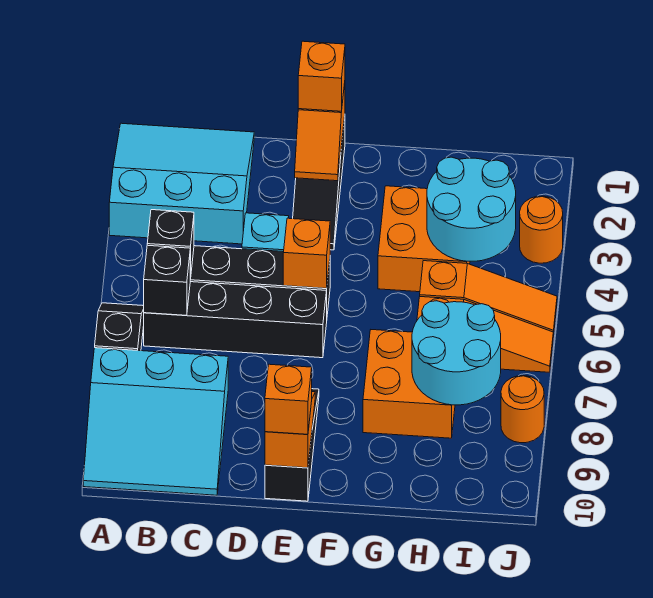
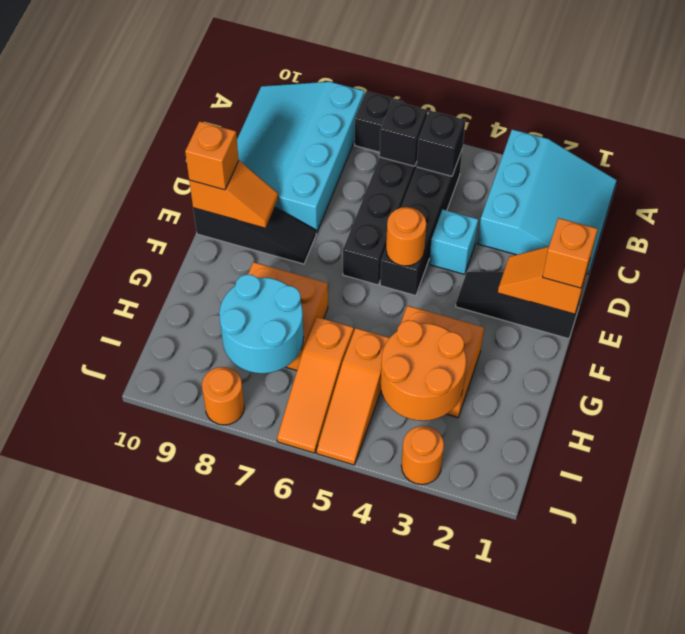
cyan 3x3 slope [83,348,228,495] -> cyan 3x4 slope [237,82,364,233]
orange 1x1 brick [283,218,330,288] -> orange 1x1 round brick [386,207,426,266]
cyan 2x2 round brick [427,157,516,262] -> orange 2x2 round brick [381,320,466,421]

